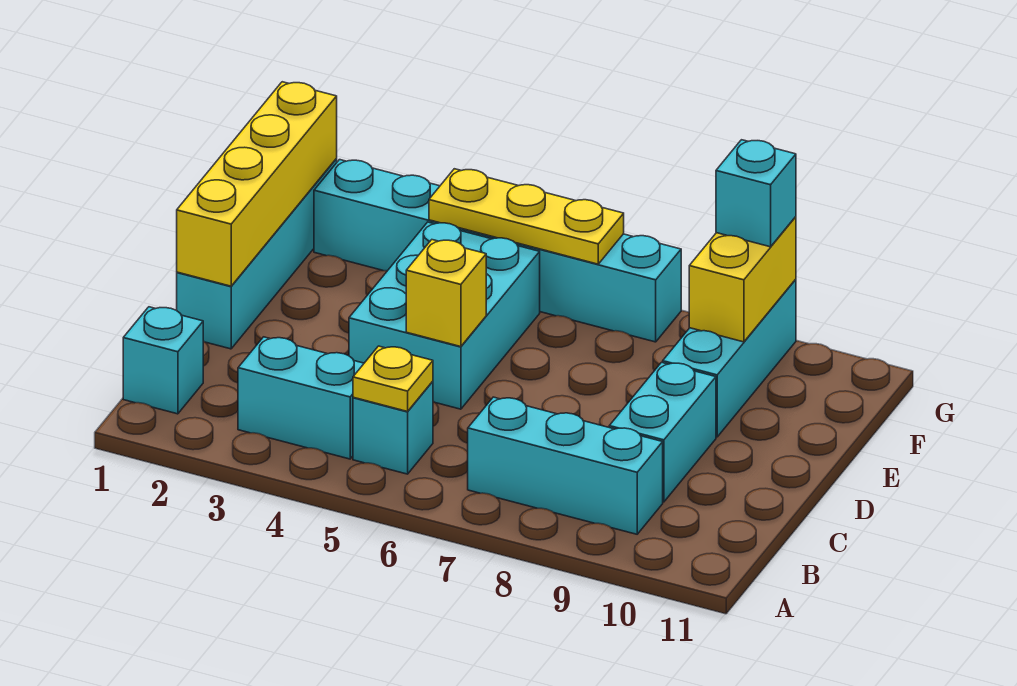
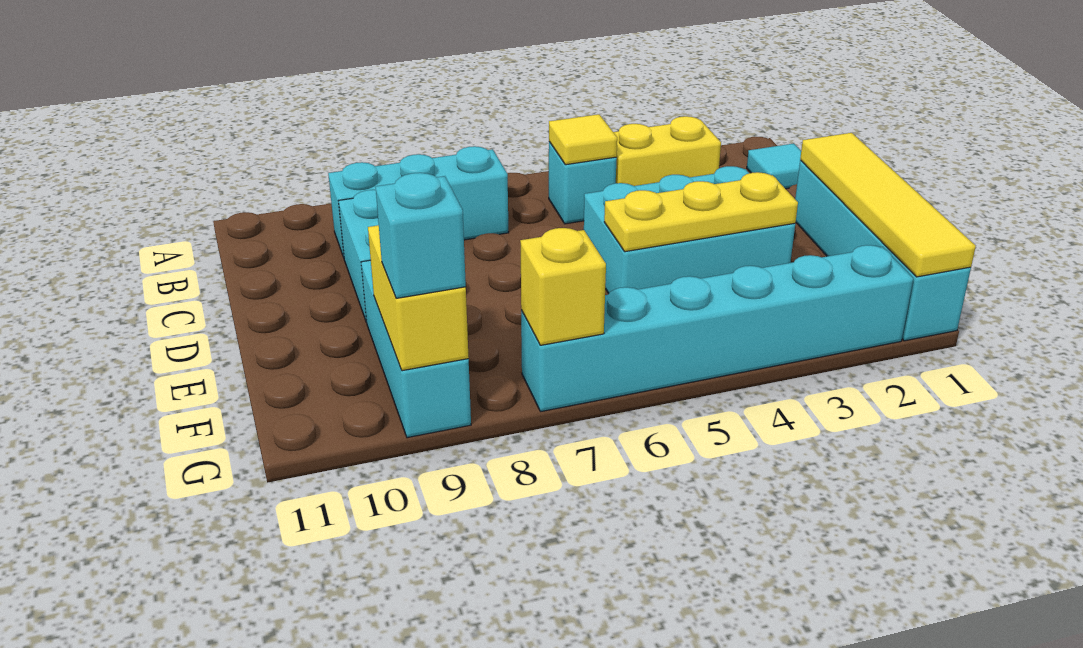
cyan 1x1 brick [123,307,203,414] -> cyan 1x1 tile [747,143,801,189]
cyan 1x2 brick [238,337,364,459] -> yellow 1x2 brick [614,116,721,186]
yellow 1x1 plate [353,346,433,411] -> yellow 1x1 tile [549,114,617,165]
yellow 1x4 brick [177,82,337,286] -> yellow 1x4 tile [800,133,976,277]
cyan 2x3 brick [349,222,540,409] -> cyan 2x3 brick turned to [584,166,795,293]
yellow 1x1 brick [406,240,486,347] -> yellow 1x1 brick moved to [520,228,606,345]
yellow 1x3 plate [429,169,624,264] -> yellow 1x3 plate moved to [604,172,798,252]

